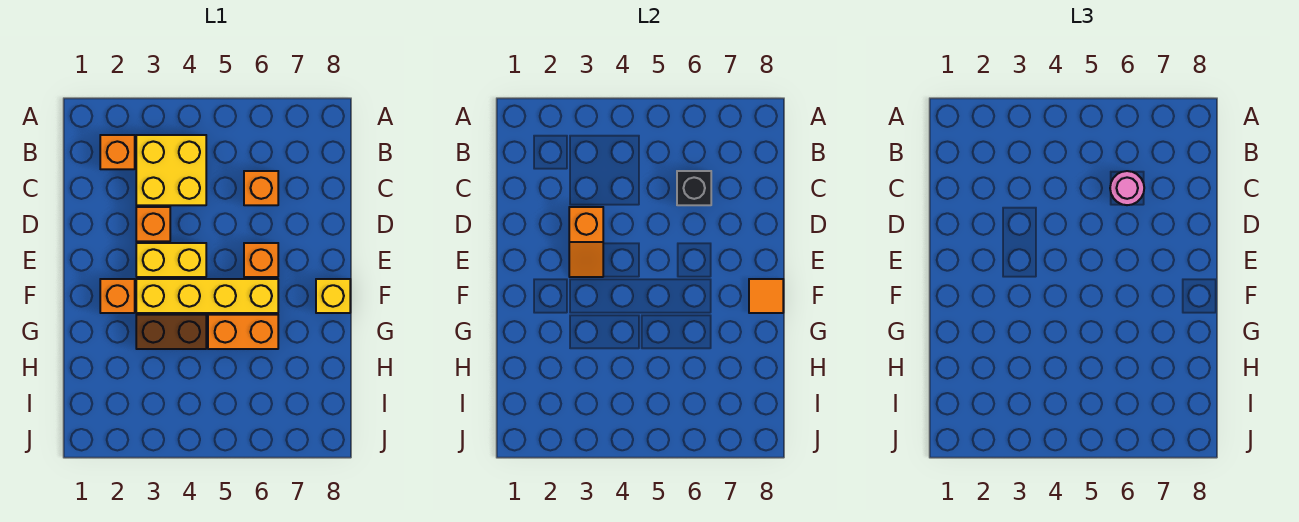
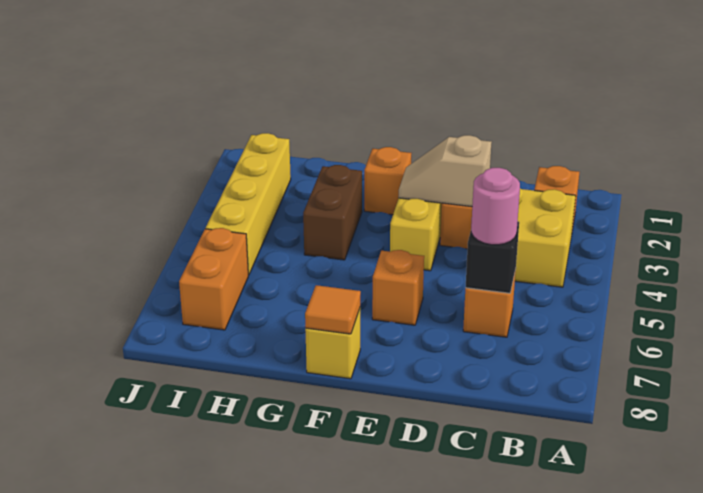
orange 1x2 slope [569,207,603,277] -> tan 1x2 slope [398,135,492,207]
yellow 1x4 brick [136,279,278,313] -> yellow 1x4 brick moved to [206,133,291,275]
orange 1x2 brick [208,315,278,349] -> orange 1x2 brick moved to [179,228,248,330]

